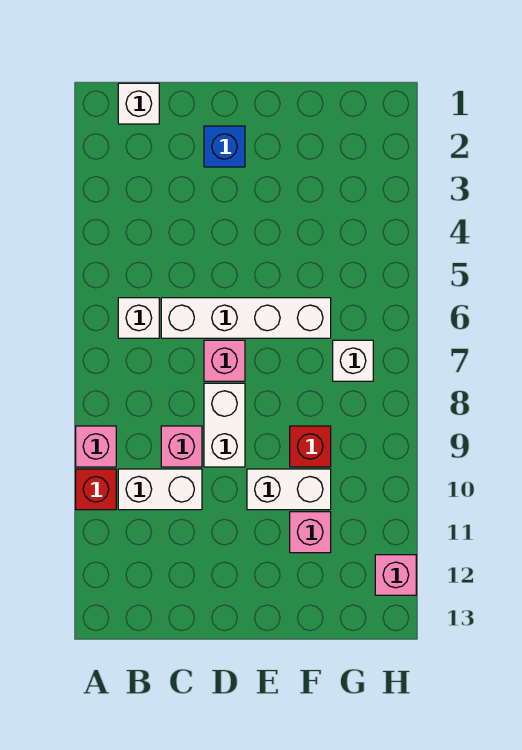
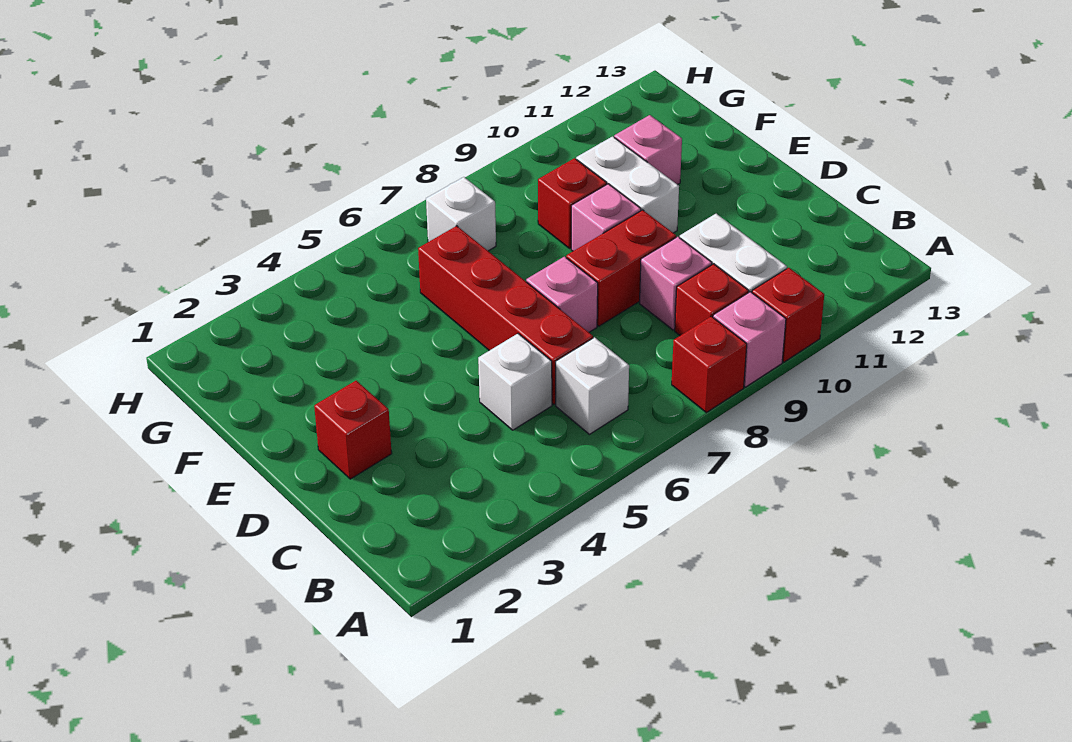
none -> red 1x1 brick [672,316,747,412]
white 1x1 brick [118,83,159,124] -> white 1x1 brick moved to [478,334,552,430]
none -> red 1x1 brick [675,264,749,335]
white 1x4 brick [161,298,331,338] -> red 1x4 brick [418,226,593,405]
blue 1x1 brick [204,126,245,167] -> red 1x1 brick [314,381,392,479]
white 1x2 brick [204,383,245,467] -> red 1x2 brick [566,210,676,326]
pink 1x1 brick [375,555,416,595] -> pink 1x1 brick moved to [571,184,641,251]

